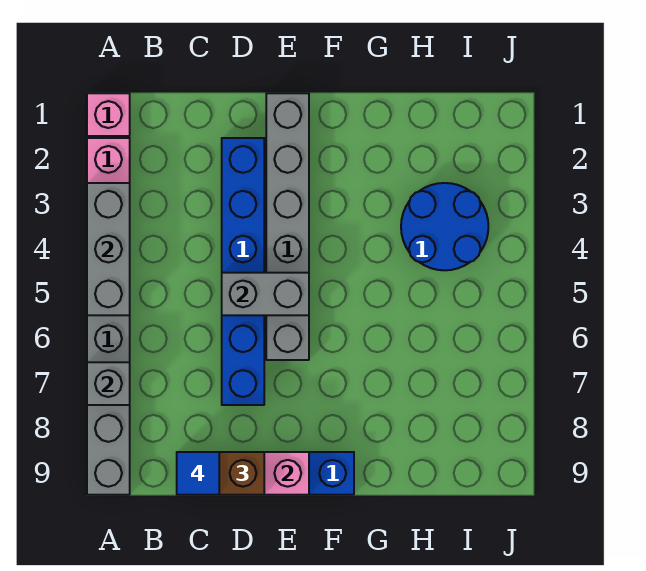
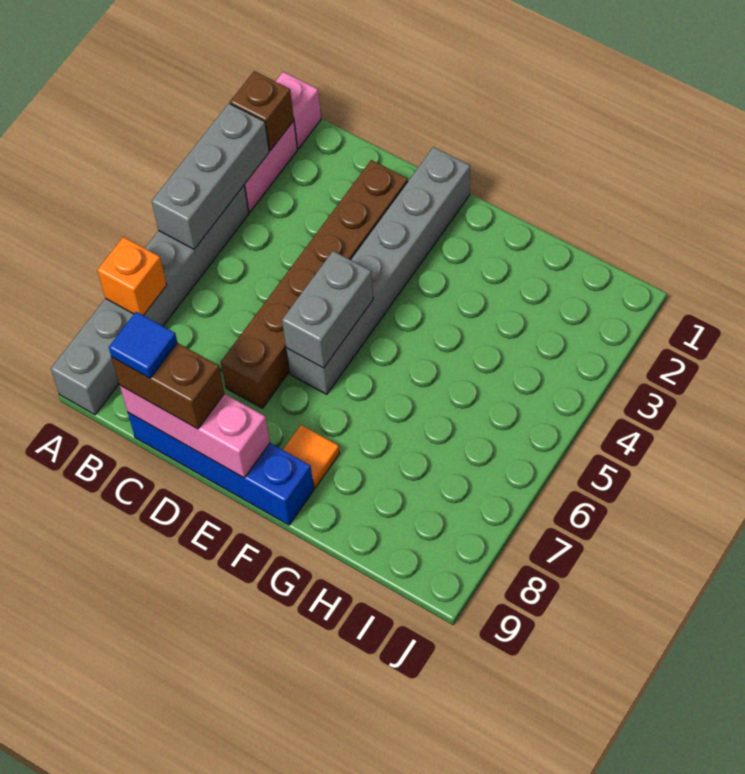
none -> brown 1x1 brick [230,71,294,151]
grey 1x1 brick [87,362,130,405] -> orange 1x1 brick [97,237,167,315]
blue 1x6 brick [222,138,264,405] -> brown 1x6 brick [221,160,408,408]
grey 1x2 brick [222,273,309,315] -> grey 1x2 brick turned to [282,251,373,368]
none -> orange 1x1 tile [283,425,340,488]
blue 2x2 round brick [401,183,488,270] -> none

